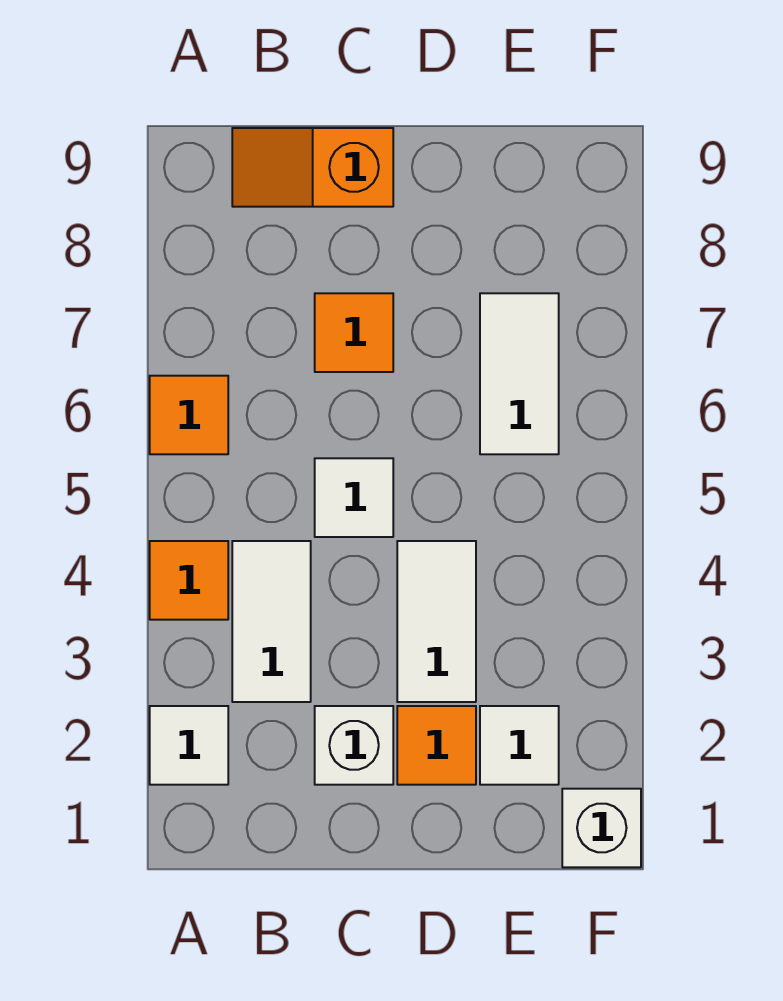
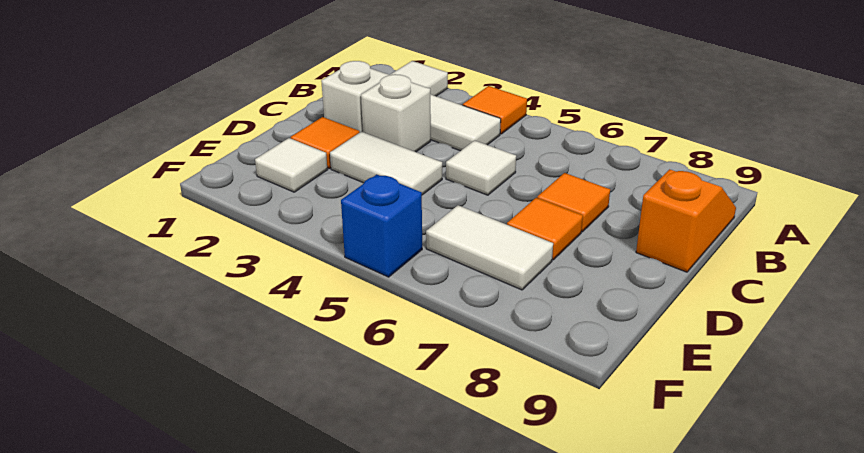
orange 1x1 tile [150,376,228,454] -> orange 1x1 tile moved to [507,198,583,260]
white 1x1 brick [562,789,641,867] -> white 1x1 brick moved to [361,74,431,152]
none -> blue 1x1 brick [341,175,422,277]

